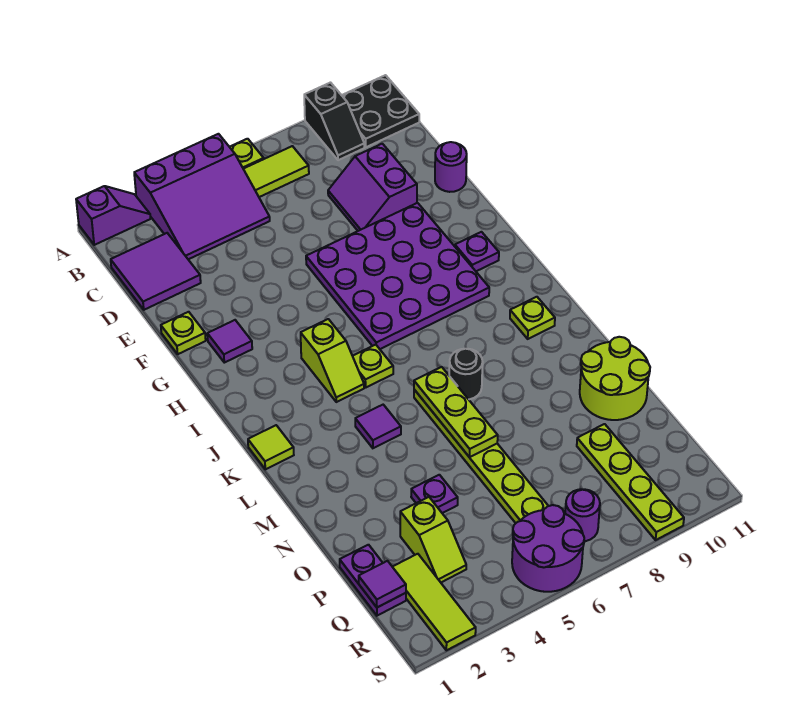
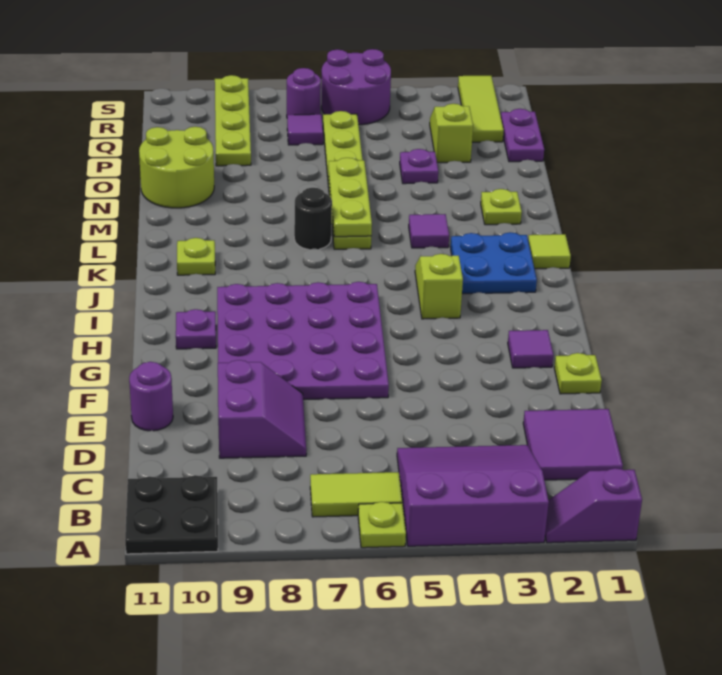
black 1x2 slope [304,83,364,160] -> none
none -> blue 2x2 plate [451,232,537,294]
lime 1x1 plate [353,345,393,387] -> lime 1x1 plate moved to [481,189,522,225]
purple 1x1 tile [359,561,406,607] -> purple 1x1 tile moved to [287,114,323,145]

